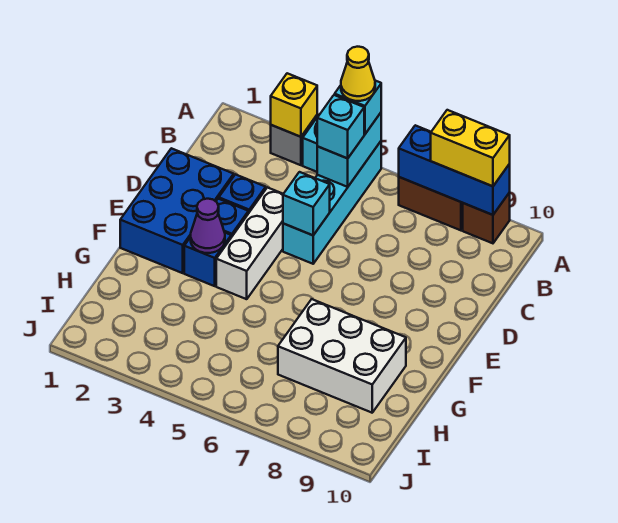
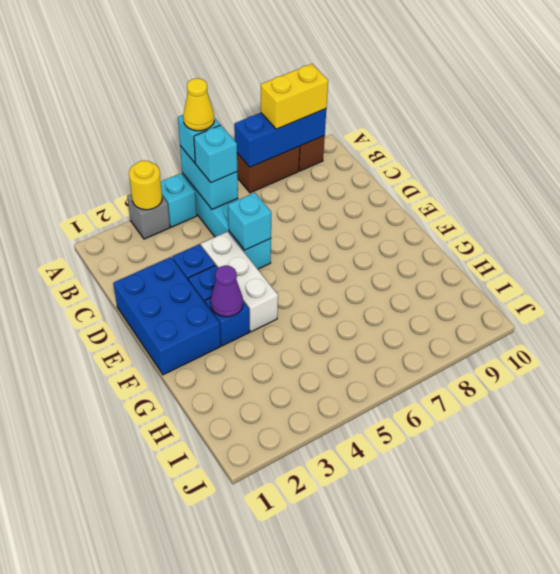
yellow 1x1 brick [271,73,317,137] -> yellow 1x1 round brick [129,161,162,210]
white 2x3 brick [278,299,406,413] -> none

